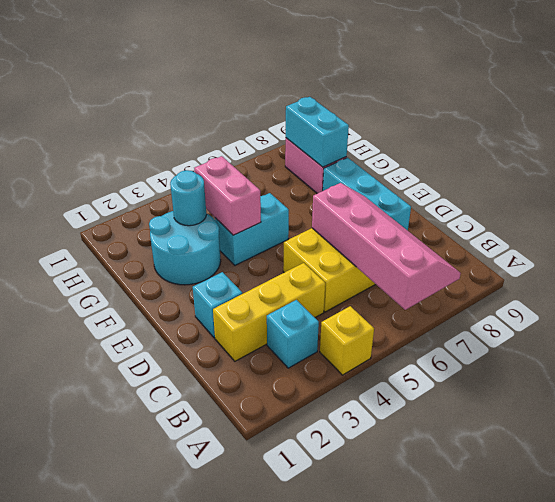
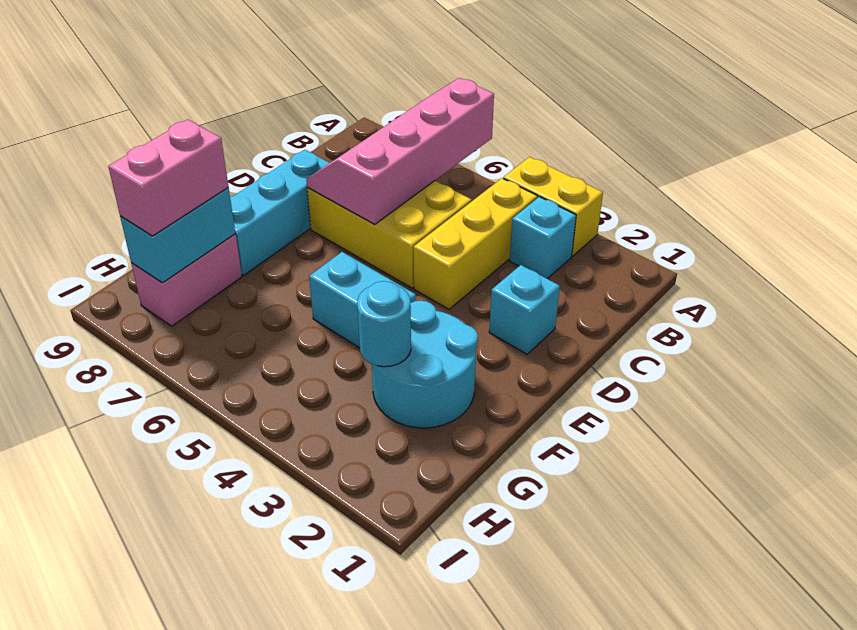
yellow 1x1 brick [320,306,374,375] -> yellow 1x2 brick [503,157,603,256]
yellow 1x3 brick [213,263,325,361] -> yellow 1x3 brick turned to [413,178,537,309]
pink 1x2 brick [194,156,261,235] -> pink 1x2 brick moved to [108,119,228,236]

